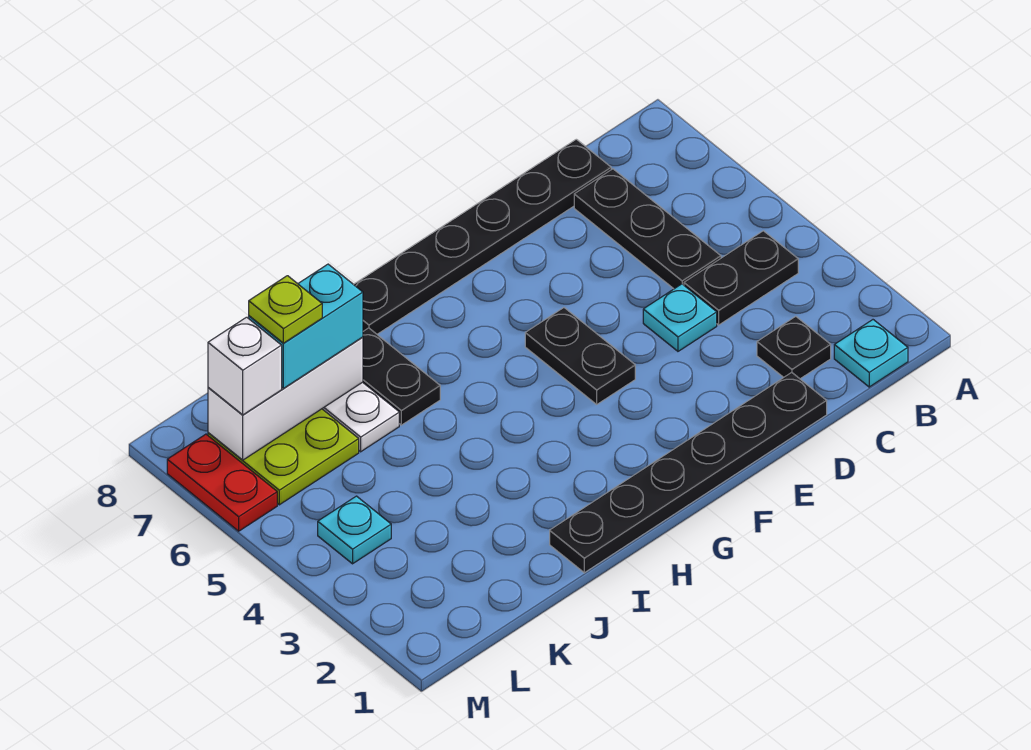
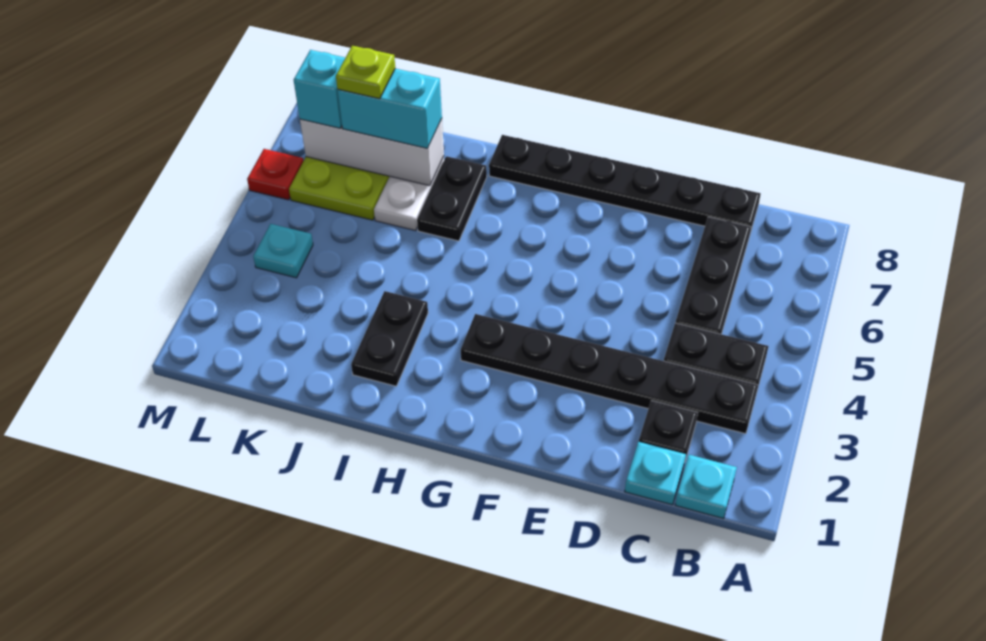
black 1x6 plate [550,372,827,573] -> black 1x6 plate moved to [461,314,758,434]
cyan 1x1 plate [643,284,717,351] -> cyan 1x1 plate moved to [625,441,686,505]
black 1x2 plate [525,308,635,404] -> black 1x2 plate moved to [351,291,428,386]
white 1x1 brick [208,317,282,415] -> cyan 1x1 brick [294,50,345,128]
red 1x2 plate [167,434,277,531] -> red 1x1 plate [247,149,303,200]

